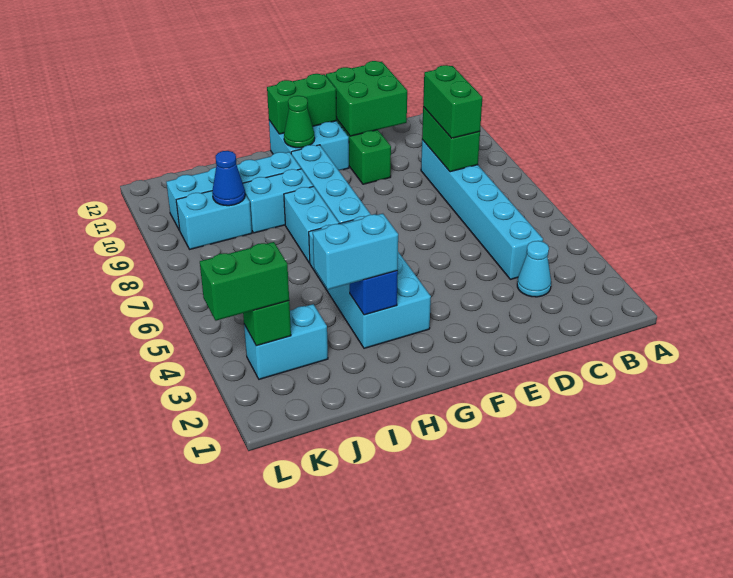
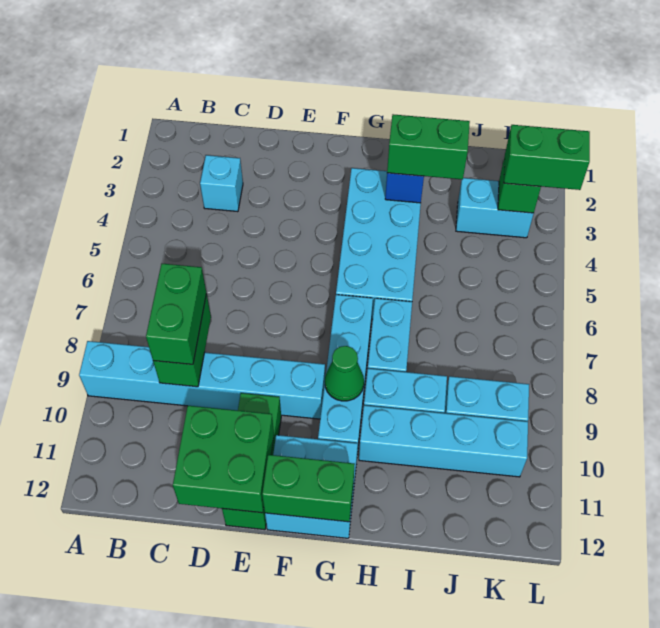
cyan 1x1 cone [517,241,551,297] -> cyan 1x1 brick [200,155,243,212]
cyan 1x6 brick [421,140,543,279] -> cyan 1x6 brick turned to [79,341,325,419]
green 1x1 cone [284,96,315,148] -> green 1x1 cone moved to [325,346,364,401]
cyan 1x2 brick [313,214,398,290] -> green 1x2 brick [387,114,470,180]
blue 1x1 cone [212,151,245,206] -> none

